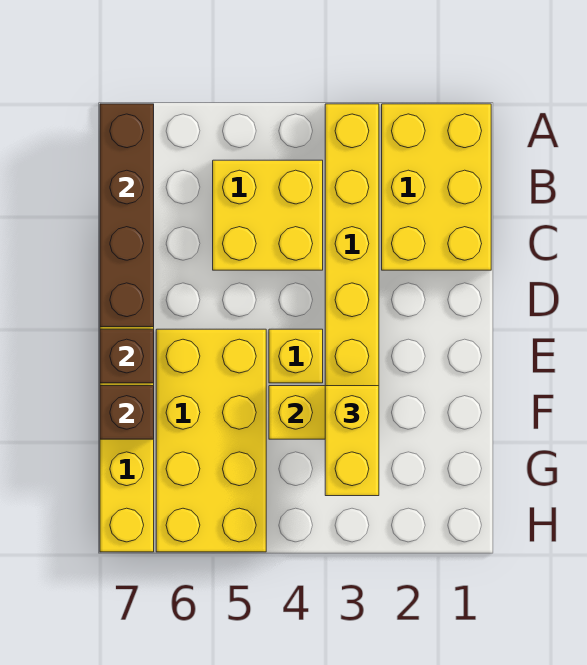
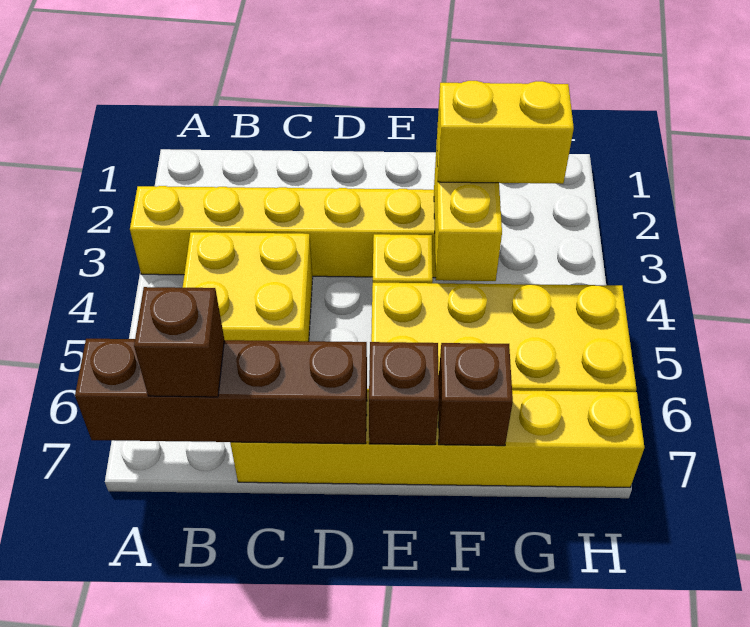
yellow 2x3 brick [382,104,491,270] -> none
none -> brown 1x1 brick [134,287,224,397]

